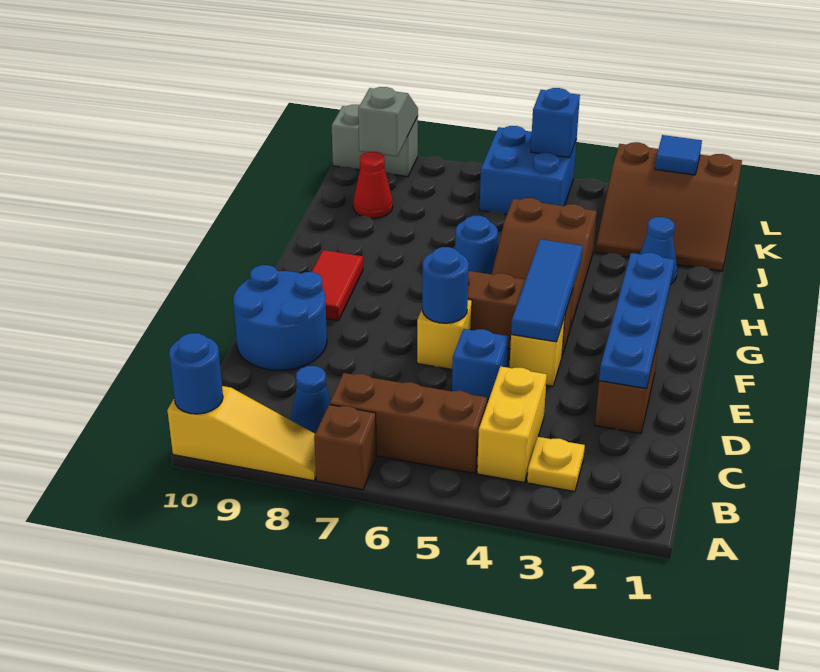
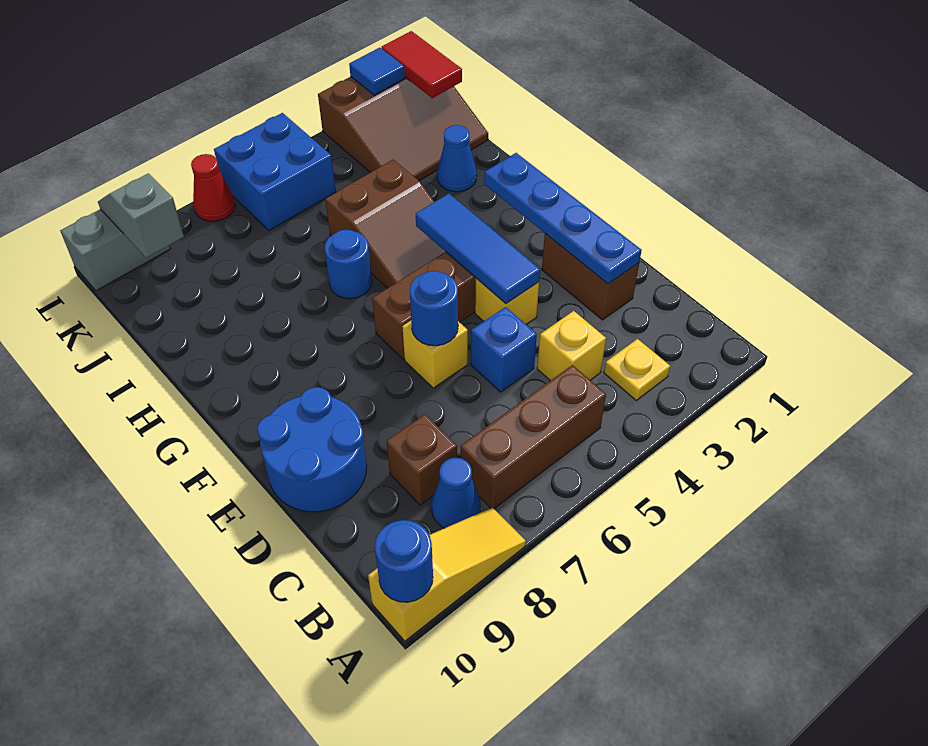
brown 1x1 brick [314,405,376,490] -> brown 1x1 brick moved to [387,415,457,505]
yellow 1x2 brick [477,367,547,482] -> yellow 1x1 brick [537,311,606,381]
red 1x2 tile [312,250,363,321] -> red 1x2 tile moved to [382,31,462,98]
red 1x1 cone [353,152,393,218] -> red 1x1 cone moved to [191,154,235,221]
blue 1x1 brick [531,88,580,158] -> none

